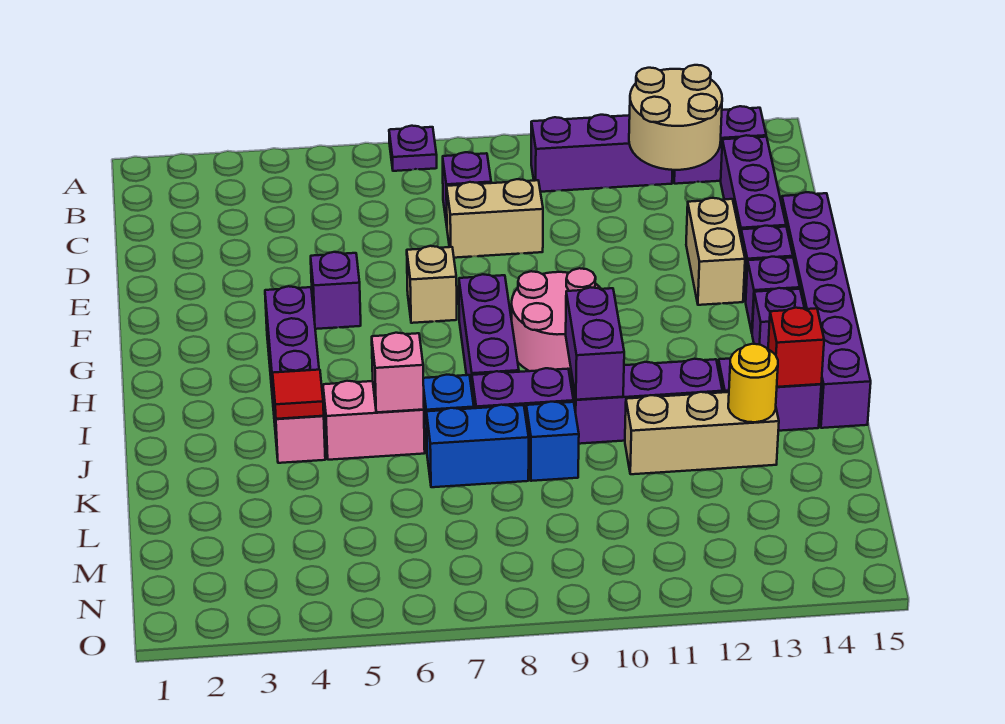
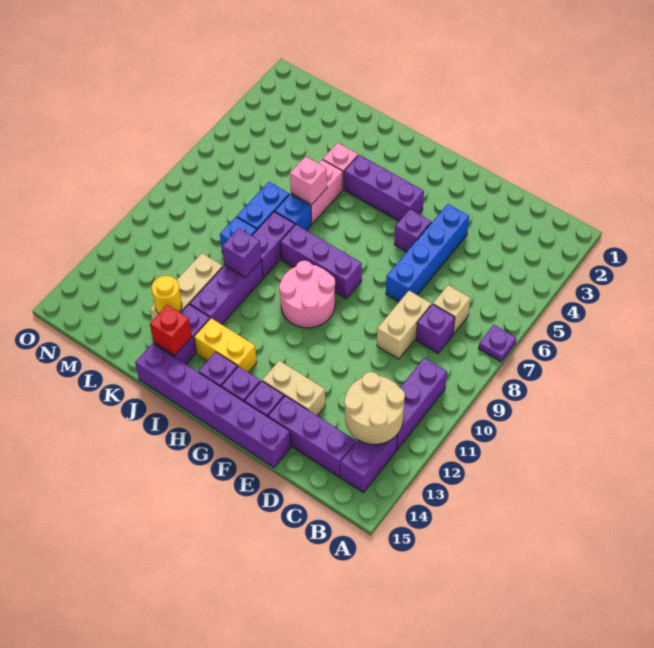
none -> blue 1x4 brick [386,204,469,302]
tan 1x1 brick [407,246,457,323] -> tan 1x1 brick moved to [433,285,470,334]
none -> yellow 1x2 brick [194,318,257,373]
purple 1x2 brick [566,288,624,400] -> purple 1x1 brick [222,228,262,278]
red 1x1 tile [273,370,324,419] -> none

